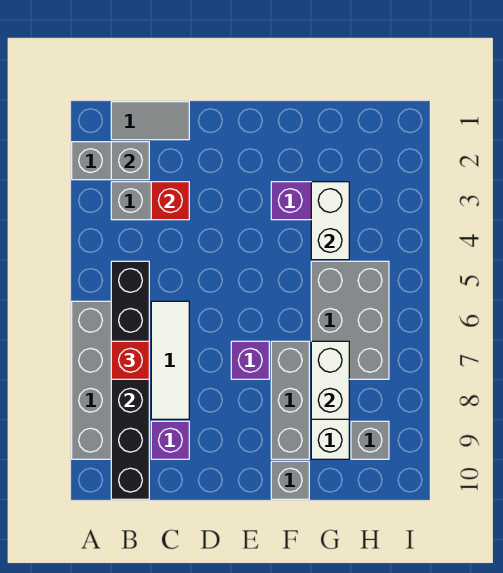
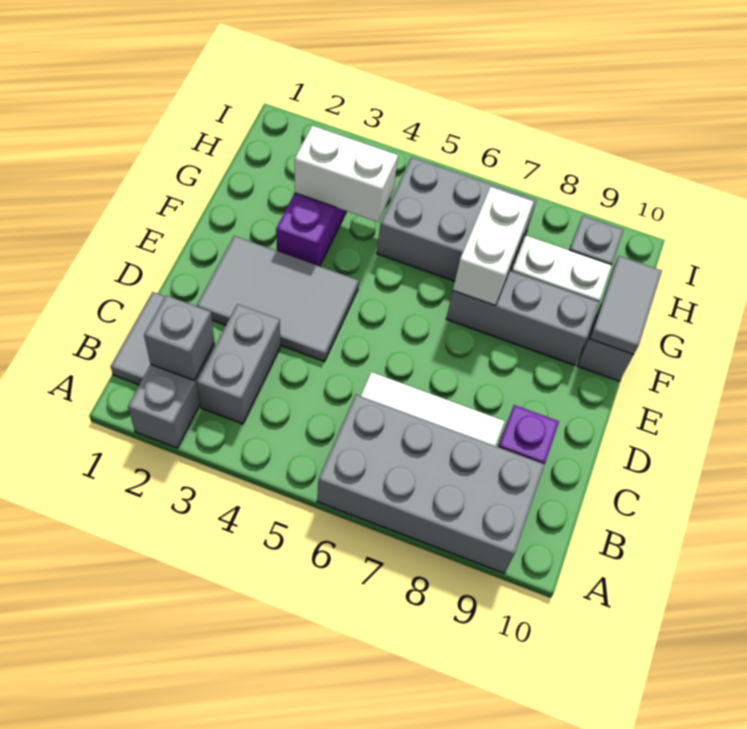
black 1x6 brick [111,261,149,499] -> none
red 1x1 brick [111,341,149,379] -> none
red 1x1 brick [151,182,189,220] -> none
none -> grey 2x3 tile [196,236,359,362]
purple 1x1 brick [231,341,269,379] -> none
none -> grey 1x2 tile [590,256,662,355]
white 1x2 brick [311,341,349,419] -> white 1x2 brick turned to [453,187,533,306]

